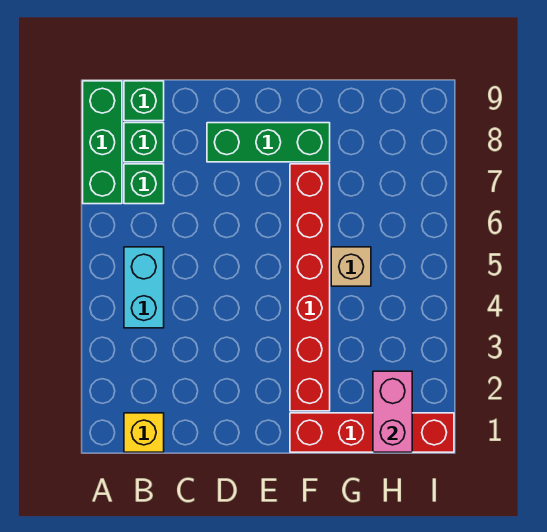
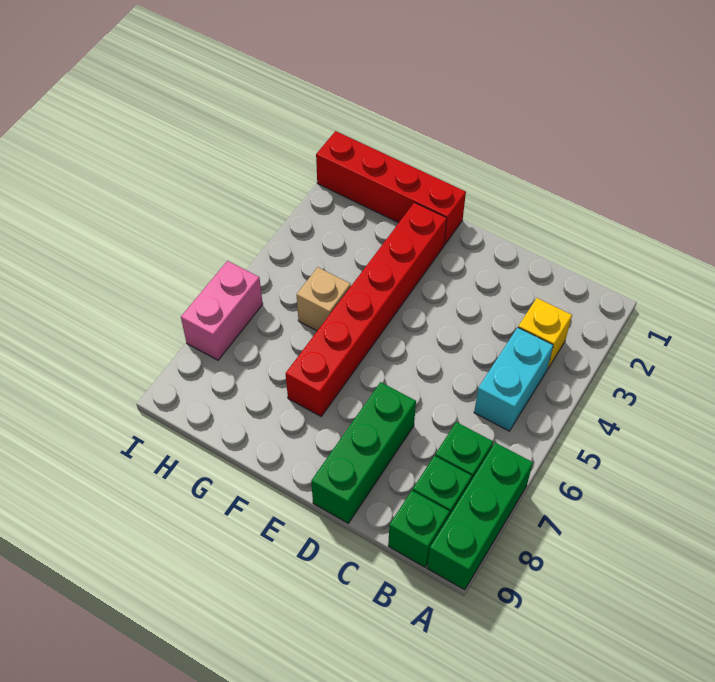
yellow 1x1 brick [124,413,164,452] -> yellow 1x1 brick moved to [518,298,572,369]
green 1x3 brick [207,123,330,162] -> green 1x3 brick turned to [311,382,416,523]
pink 1x2 brick [373,371,412,452] -> pink 1x2 brick moved to [181,261,263,360]

